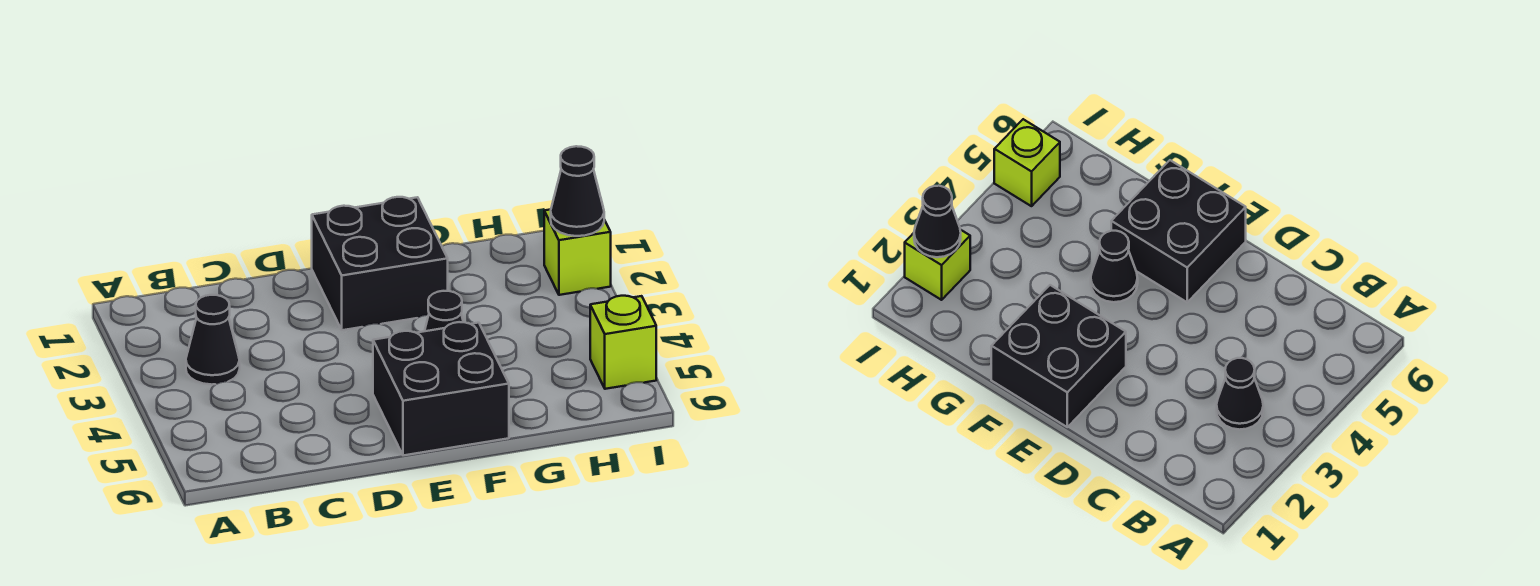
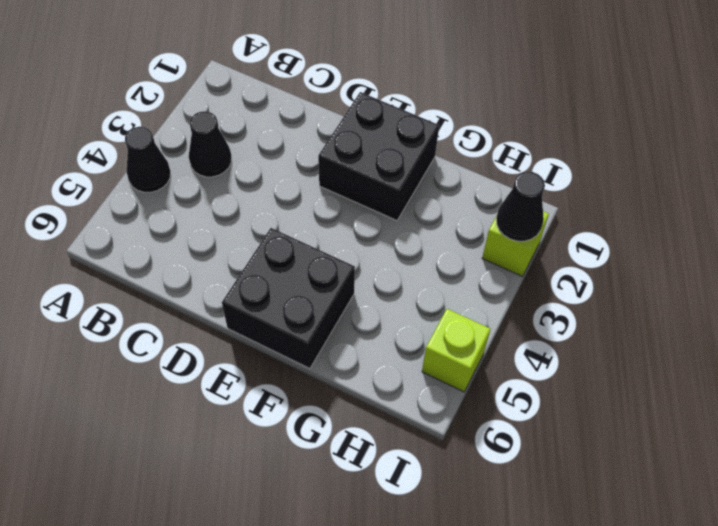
black 1x1 cone [425,291,463,331] -> black 1x1 cone moved to [125,127,171,192]

